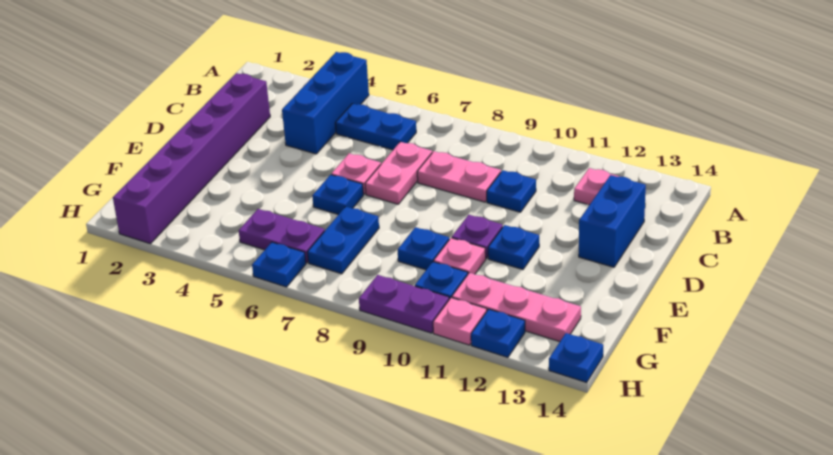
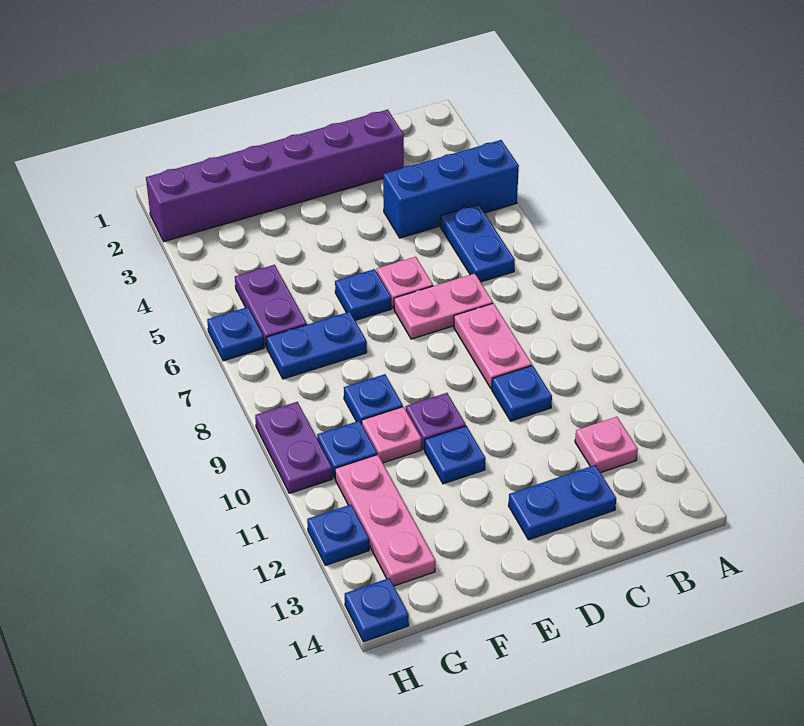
blue 1x2 brick [579,175,646,267] -> blue 1x2 plate [508,465,616,540]
pink 1x1 plate [433,298,487,345] -> none

